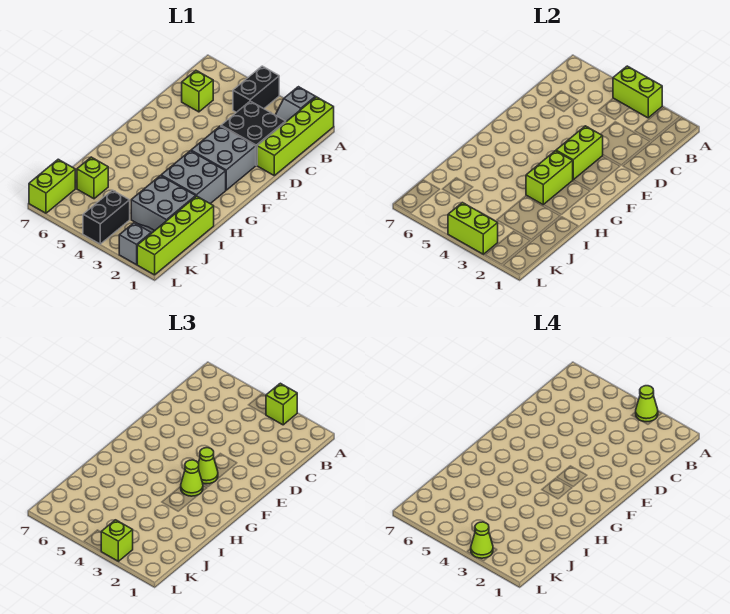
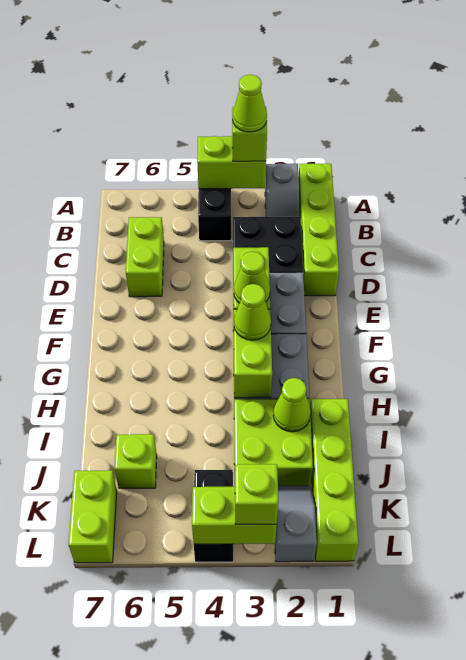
lime 1x1 brick [182,71,213,112] -> lime 1x2 brick [126,217,164,297]
grey 2x2 brick [131,176,196,230] -> lime 2x2 brick [234,399,313,486]
lime 1x1 cone [471,522,493,558] -> lime 1x1 cone moved to [273,378,311,432]

